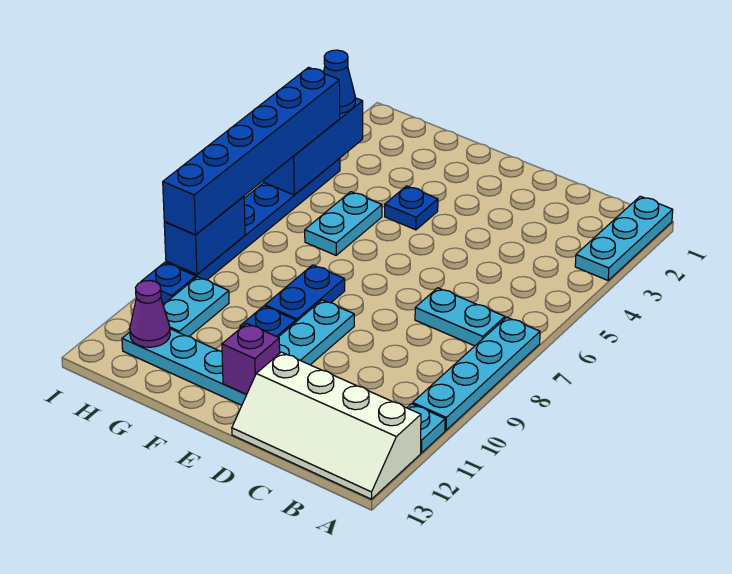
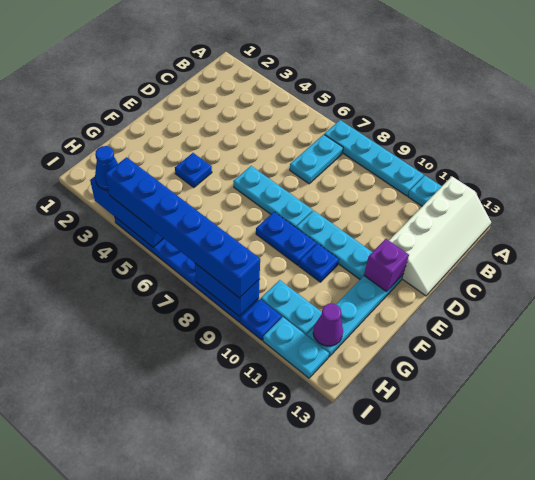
cyan 1x3 plate [575,196,673,280] -> cyan 1x3 plate moved to [233,166,313,227]
cyan 1x2 plate [305,192,382,255] -> cyan 1x2 plate moved to [263,317,329,378]

